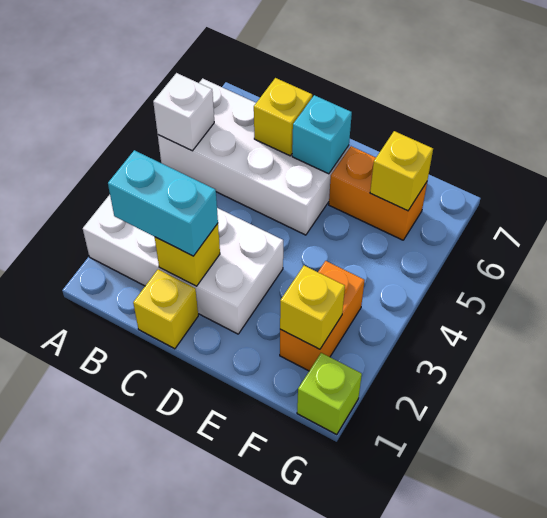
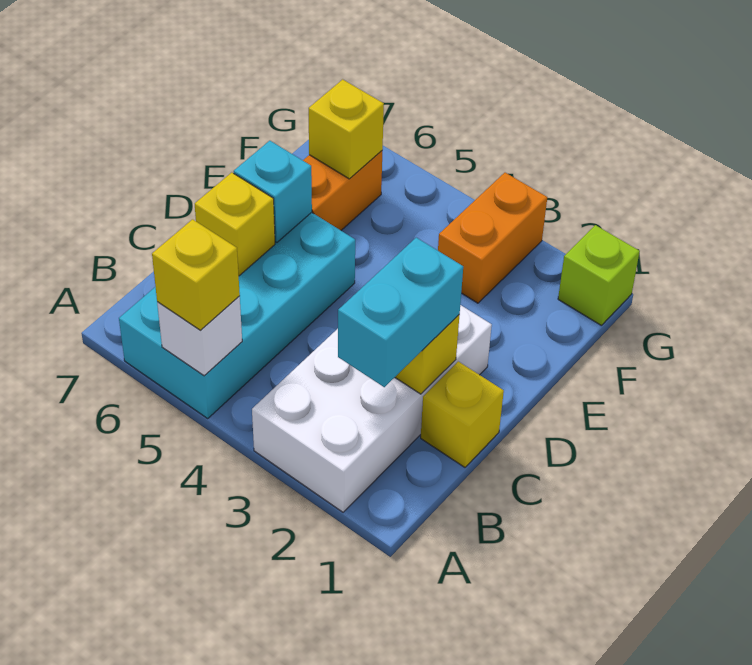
white 2x4 brick [158,79,349,235] -> cyan 2x4 brick [119,212,355,418]
orange 1x2 brick [280,261,365,371] -> orange 1x2 brick turned to [438,173,547,303]
yellow 1x1 brick [280,266,345,349] -> yellow 1x1 brick moved to [152,219,240,331]

